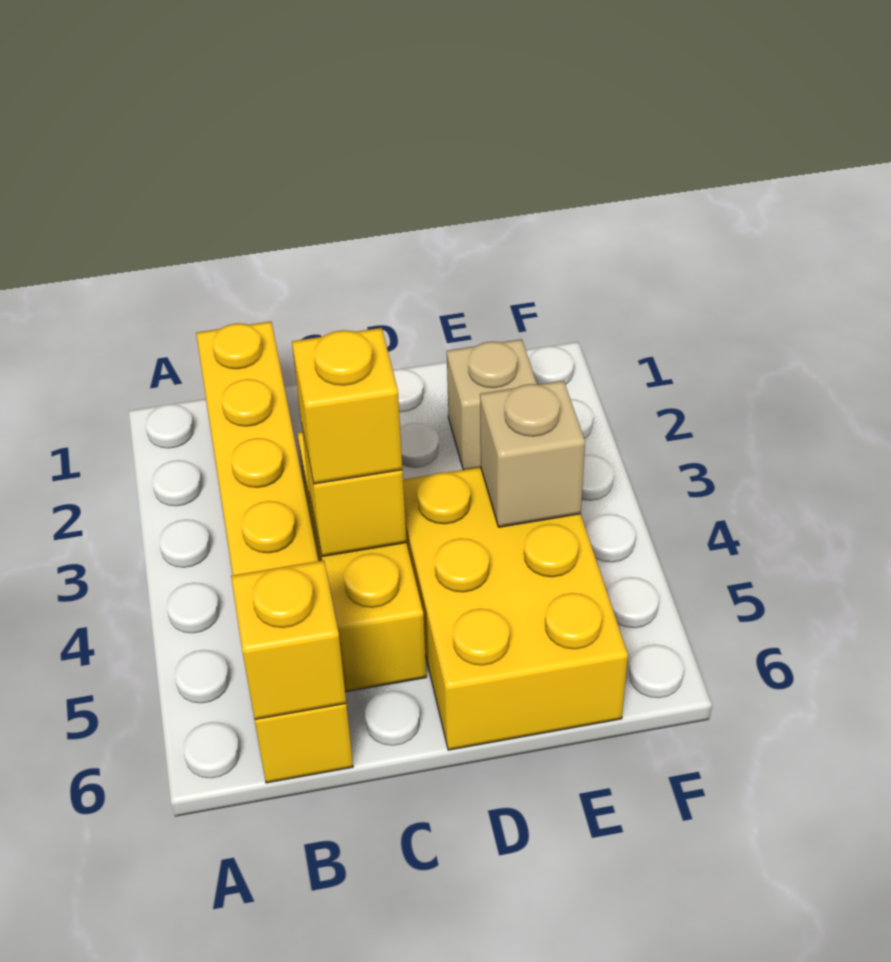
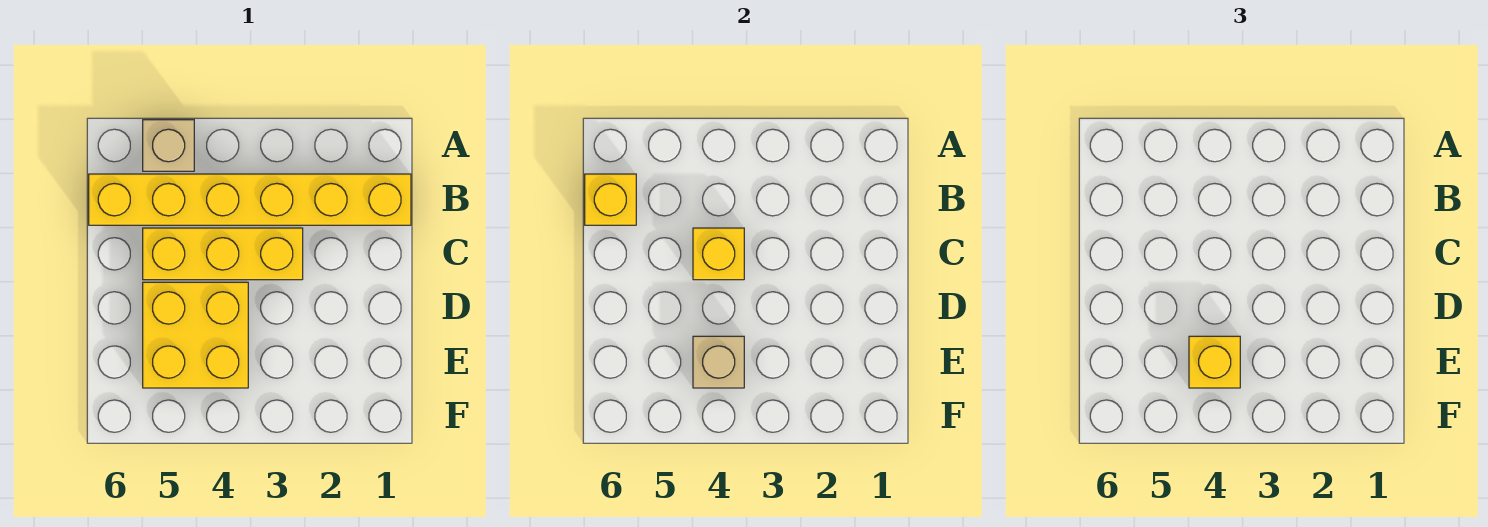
yellow 1x1 brick [292,328,402,484] -> yellow 1x1 brick moved to [1189,336,1240,388]
yellow 2x3 brick [403,467,628,750] -> yellow 2x2 brick [143,282,248,388]
tan 1x1 brick [447,339,537,470] -> tan 1x1 brick moved to [143,120,194,171]

